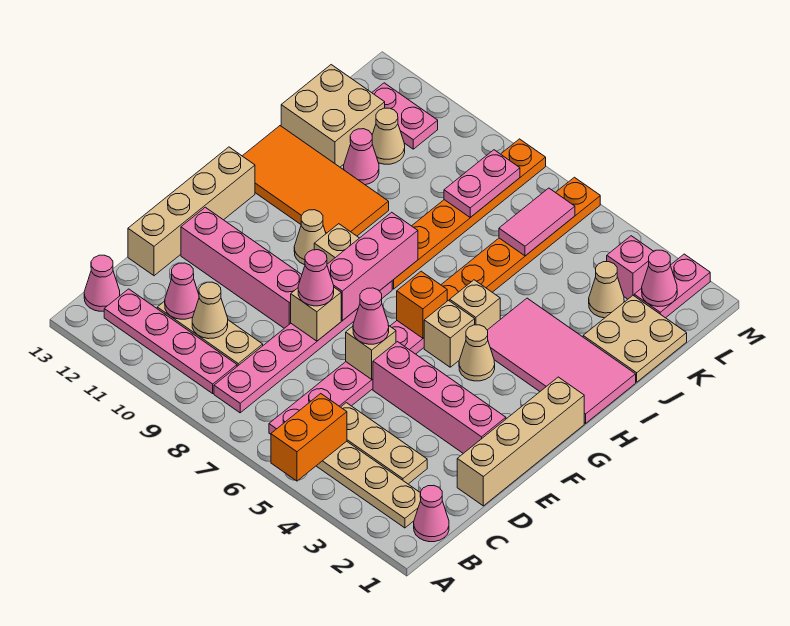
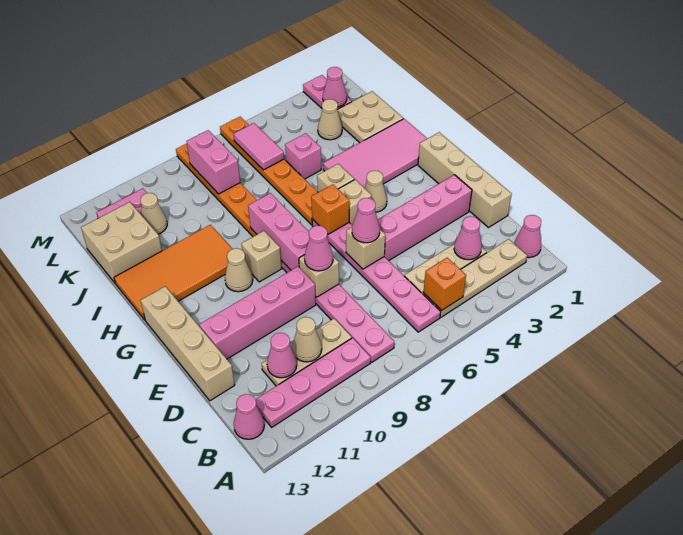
orange 1x2 brick [271,394,347,481] -> orange 1x1 brick [423,258,466,310]
pink 1x1 cone [344,129,379,185] -> pink 1x1 cone moved to [454,216,482,260]
pink 1x2 plate [444,150,520,217] -> pink 1x2 brick [187,130,240,194]
pink 1x1 brick [607,236,654,299] -> pink 1x1 brick moved to [285,133,321,179]

